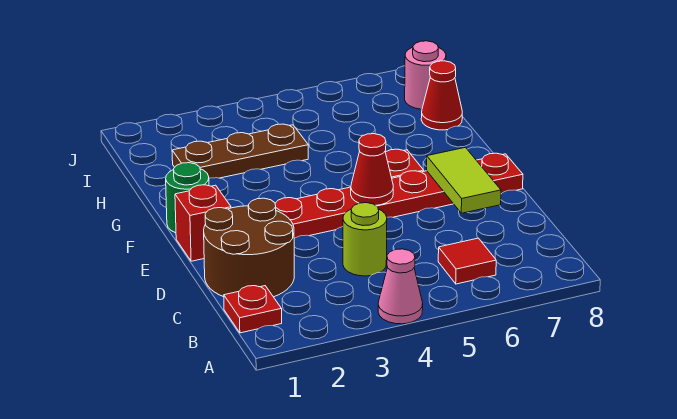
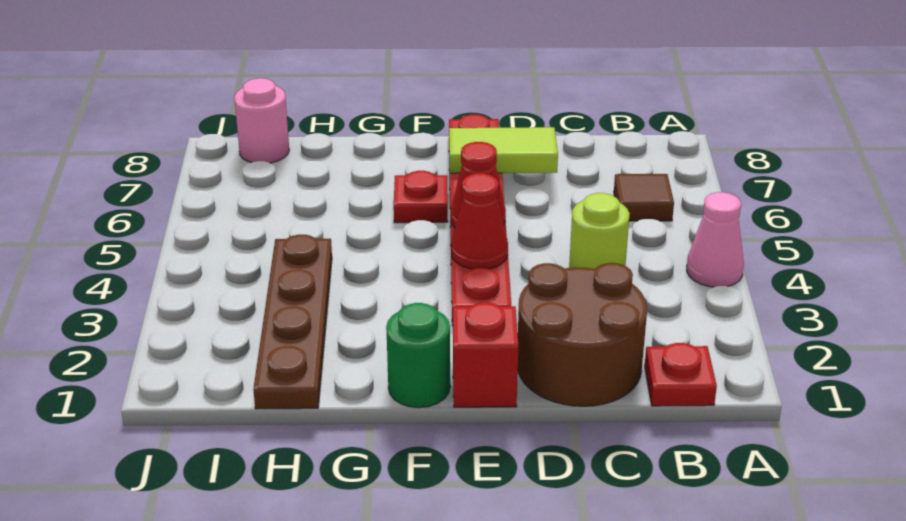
red 1x1 tile [438,238,496,284] -> brown 1x1 tile [614,174,674,221]
brown 1x3 plate [172,124,308,178] -> brown 1x4 plate [253,235,332,409]
red 1x1 cone [421,61,462,130] -> red 1x1 cone moved to [451,173,508,269]

